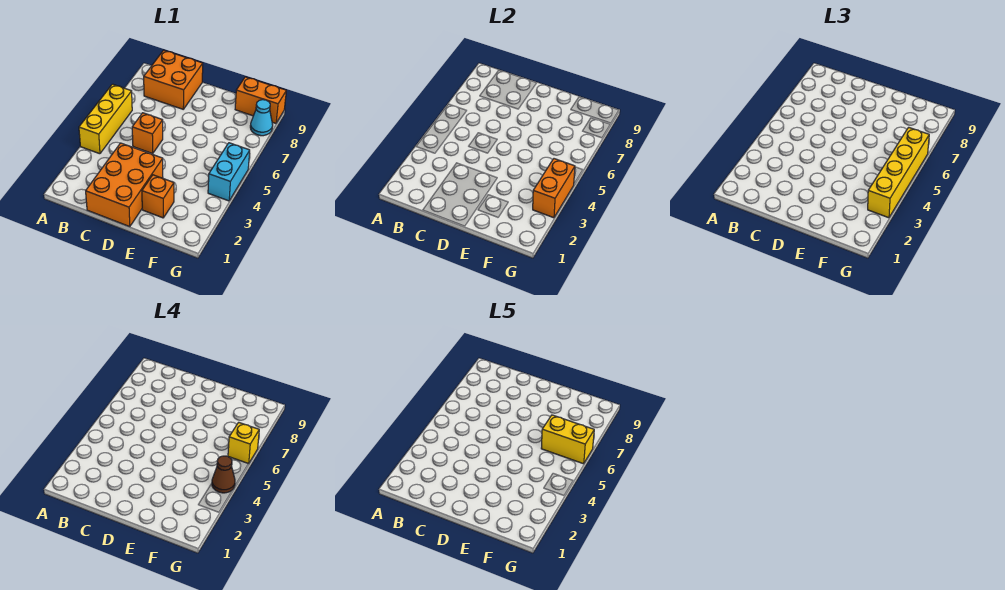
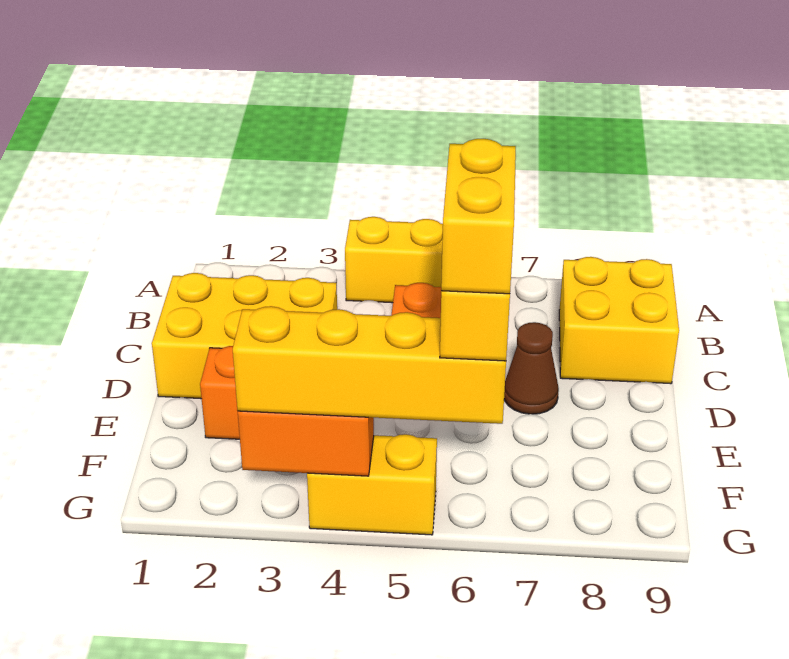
orange 2x2 brick [144,50,203,109] -> yellow 2x2 brick [559,257,679,384]
orange 2x3 brick [86,143,163,227] -> yellow 2x3 brick [152,273,337,399]
orange 1x2 brick [235,77,286,123] -> none
cyan 1x2 brick [208,143,250,201] -> yellow 1x2 brick [307,434,437,535]
brown 1x1 cone [212,456,235,493] -> brown 1x1 cone moved to [504,322,559,414]
cyan 1x1 cone [250,100,273,136] -> none

